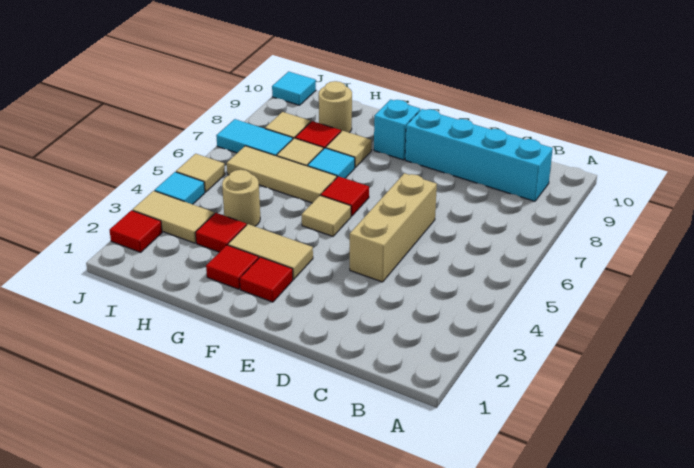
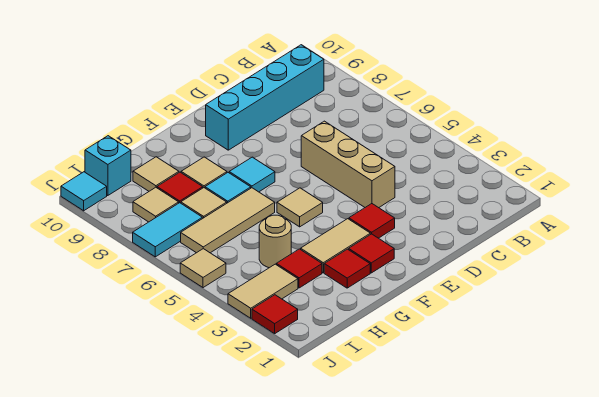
red 1x1 tile [321,176,369,216] -> red 1x1 tile moved to [349,204,395,238]
cyan 1x1 brick [374,100,420,160] -> cyan 1x1 brick moved to [85,136,131,196]
tan 1x1 round brick [319,81,352,133] -> tan 1x1 tile [133,157,179,191]
cyan 1x1 tile [155,172,205,204] -> cyan 1x1 tile moved to [229,157,275,192]

